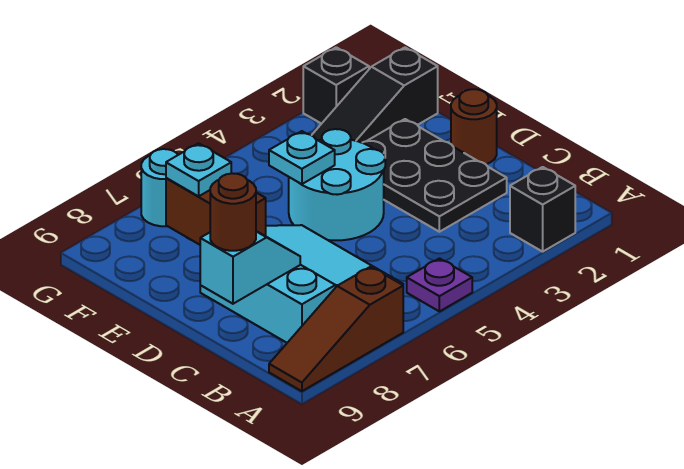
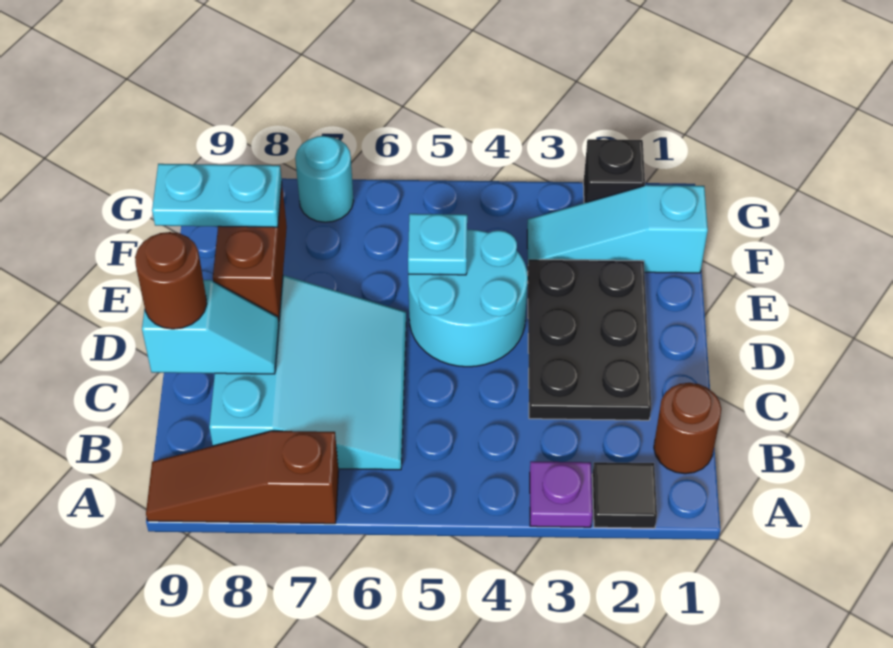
black 1x1 brick [510,167,575,252] -> black 1x1 tile [592,462,657,528]
purple 1x1 plate [407,259,472,311] -> purple 1x1 plate moved to [530,461,592,527]
brown 1x1 round brick [451,89,497,164] -> brown 1x1 round brick moved to [654,383,721,474]
cyan 1x1 plate [166,143,231,196] -> cyan 1x2 plate [152,164,282,227]
black 1x3 slope [312,47,438,143] -> cyan 1x3 slope [527,185,708,273]

